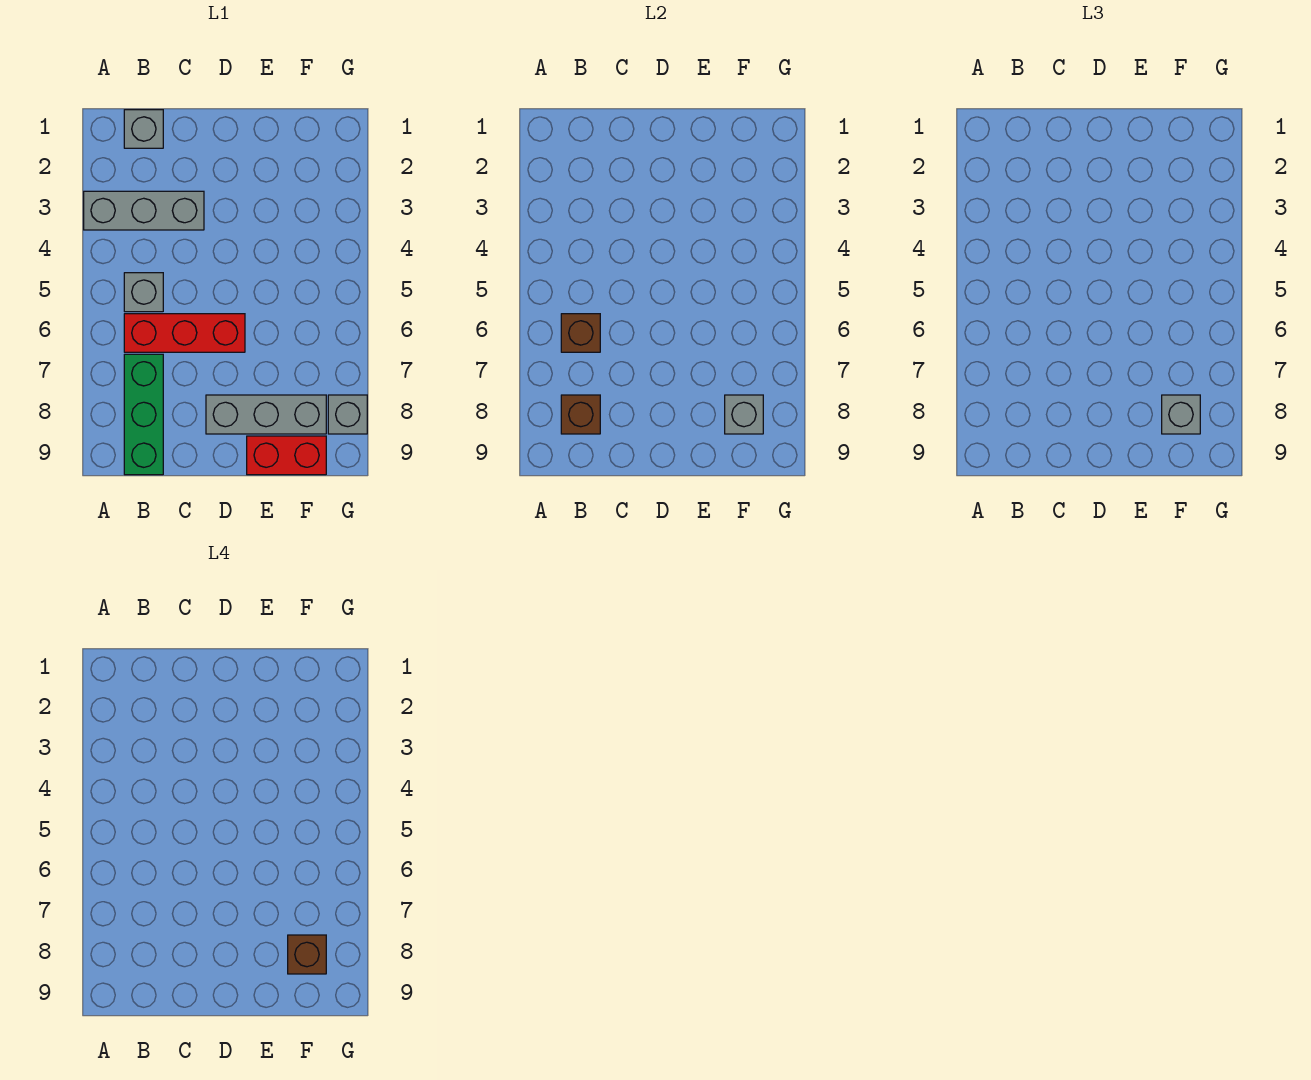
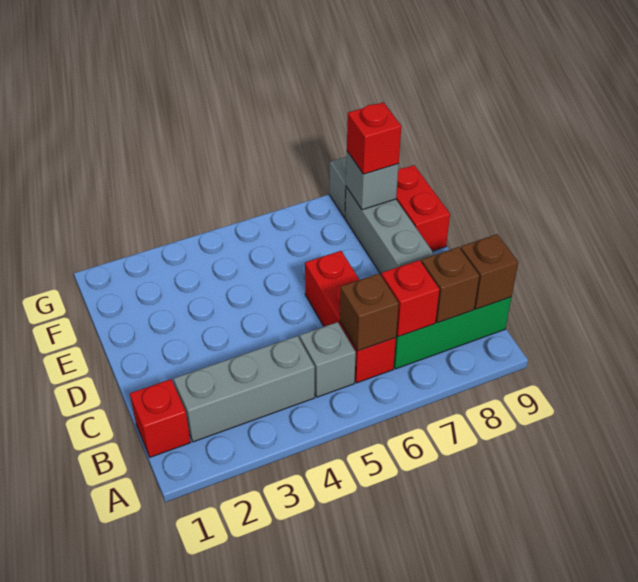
grey 1x3 brick [84,191,204,230] -> grey 1x3 brick turned to [174,336,315,442]
grey 1x1 brick [124,110,163,148] -> red 1x1 brick [130,379,191,457]
none -> red 1x1 brick [381,260,439,337]
grey 1x1 brick [1162,395,1200,434] -> red 1x1 brick [347,102,401,174]
brown 1x1 brick [288,935,326,974] -> brown 1x1 brick moved to [460,234,518,309]

